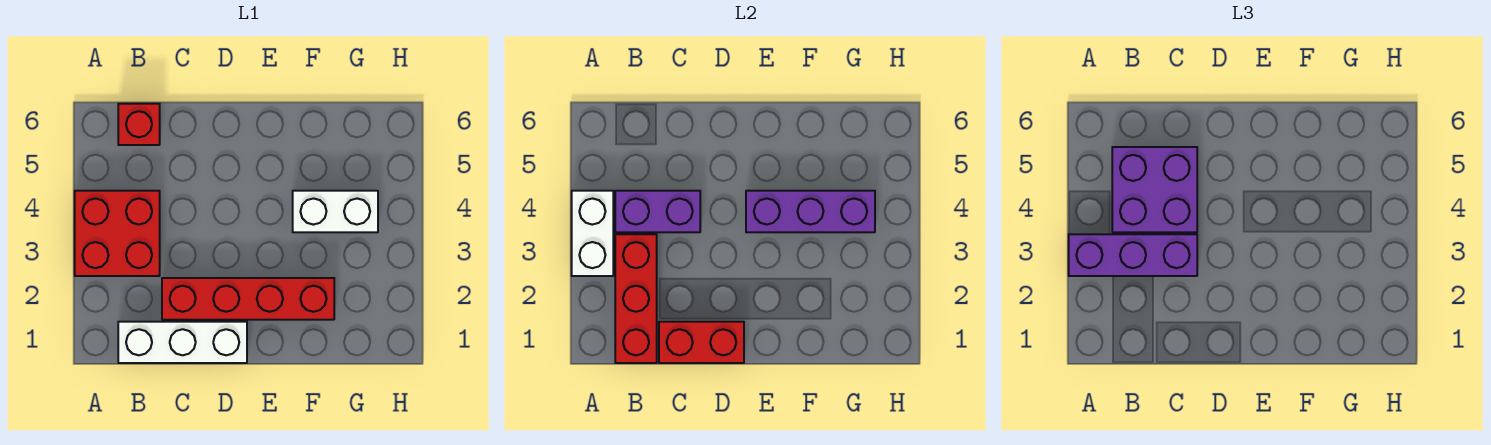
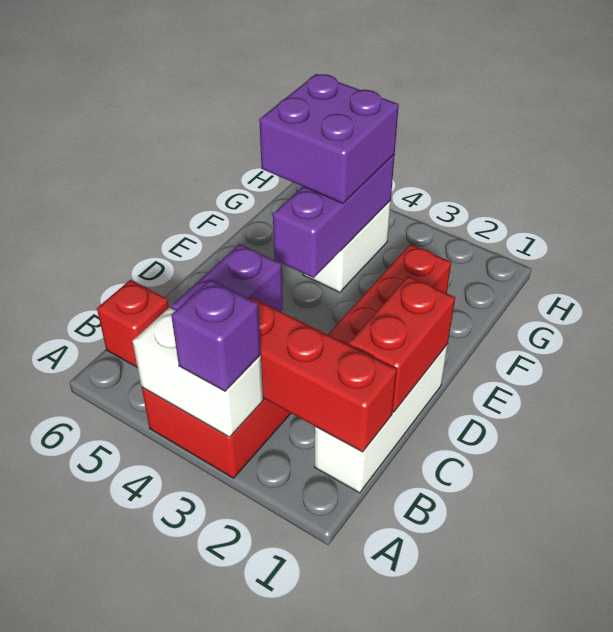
purple 1x3 brick [1069,234,1197,276] -> purple 1x1 brick [171,280,261,391]
purple 2x2 brick [1112,147,1197,232] -> purple 2x2 brick moved to [259,74,399,203]

